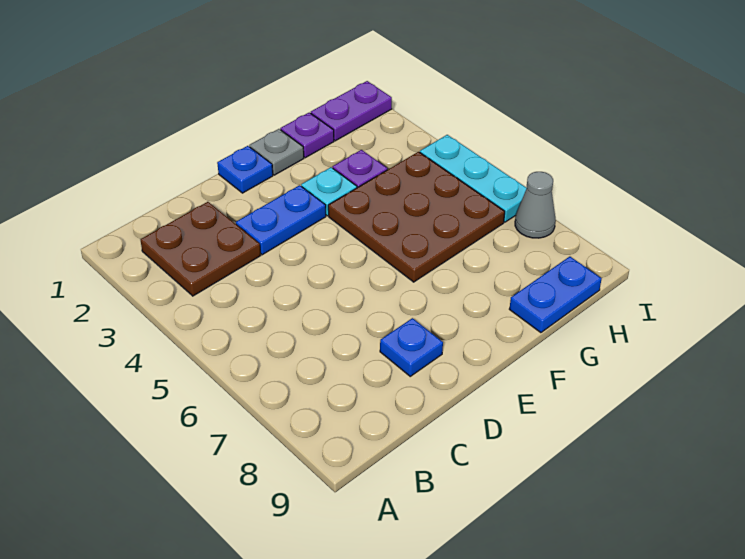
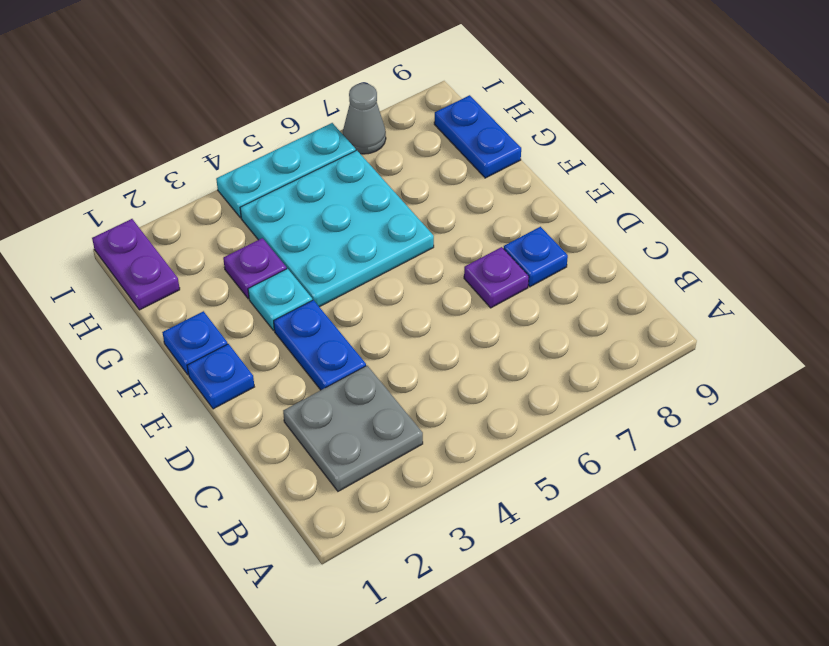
brown 2x2 plate [141,202,261,296] -> grey 2x2 plate [283,366,423,491]
grey 1x1 plate [249,129,304,175] -> blue 1x1 plate [162,311,228,375]
brown 3x3 plate [328,152,505,282] -> cyan 3x3 plate [240,150,434,307]
purple 1x1 plate [280,113,334,158] -> purple 1x1 plate moved to [464,247,529,308]

